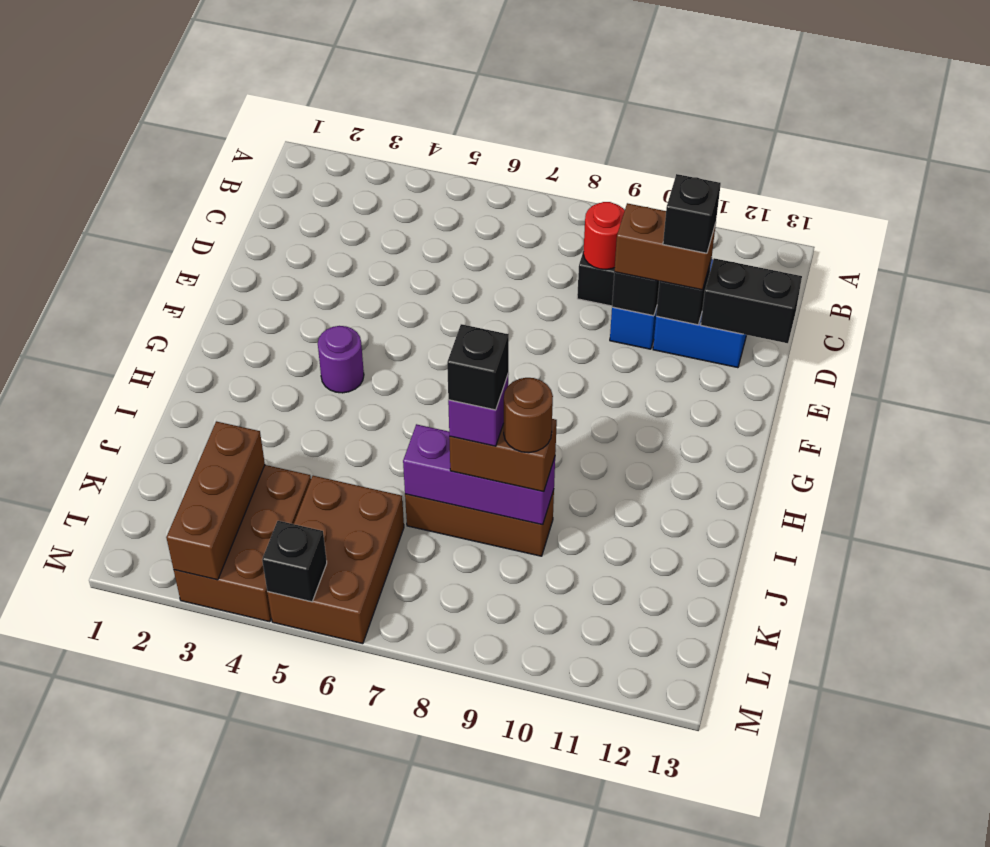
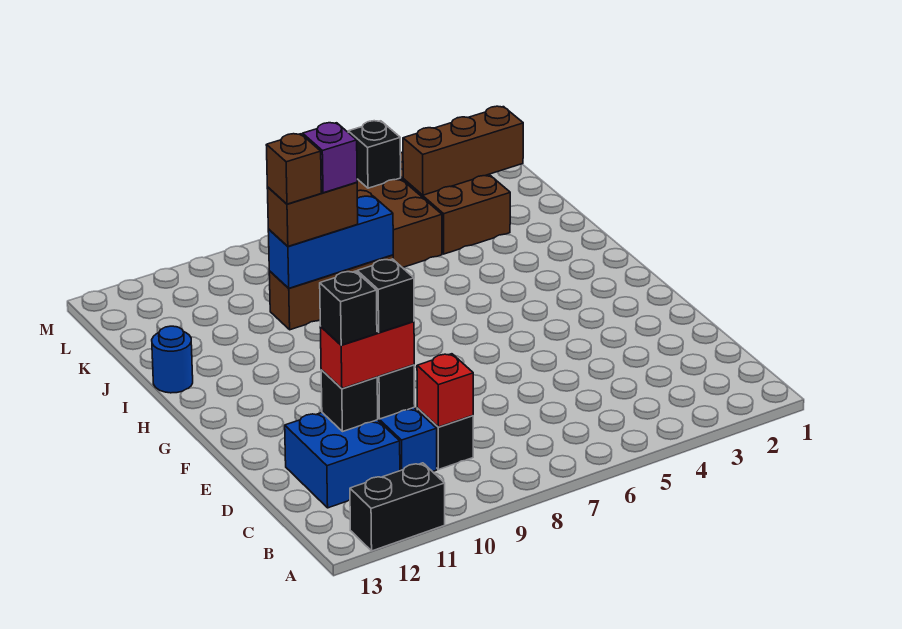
red 1x1 round brick [583,202,625,269] -> red 1x1 brick [417,354,473,427]
brown 1x2 brick [614,203,716,290] -> red 1x2 brick [320,321,414,389]
black 1x2 brick [701,258,802,343] -> black 1x2 brick moved to [350,463,445,551]
purple 1x1 round brick [318,326,364,393] -> none
none -> blue 1x1 round brick [152,326,193,393]
purple 1x3 brick [403,424,555,525] -> blue 1x3 brick [268,196,393,288]
black 1x1 brick [447,324,509,410] -> black 1x1 brick moved to [357,259,414,333]
brown 1x1 round brick [504,378,553,453] -> brown 1x1 brick [266,134,321,204]
brown 1x3 brick [166,421,265,580] -> brown 1x3 brick turned to [403,106,523,195]

